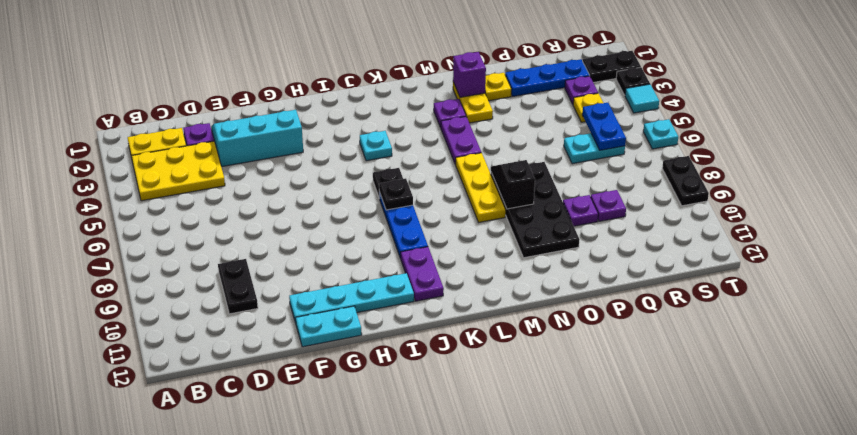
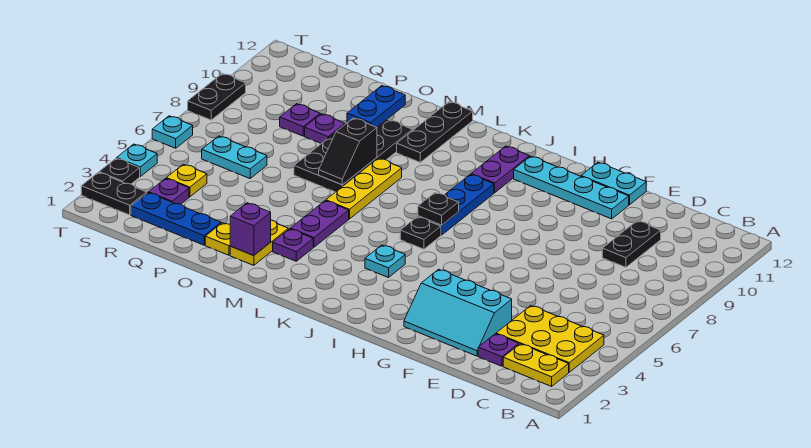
none -> black 1x3 plate [397,102,473,162]
blue 1x2 plate [582,103,626,150] -> blue 1x2 plate moved to [347,86,405,127]
cyan 1x1 tile [625,84,659,113] -> cyan 1x1 plate [117,144,157,176]

